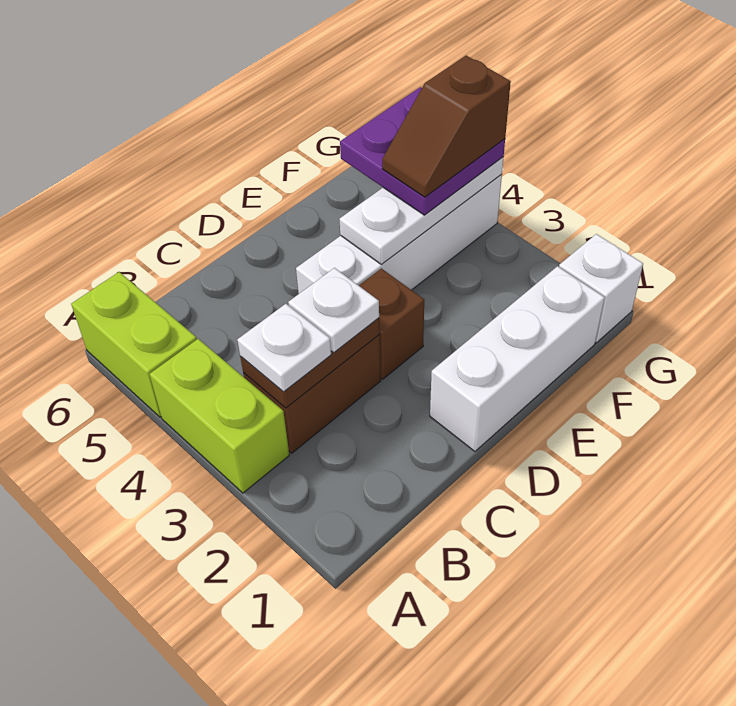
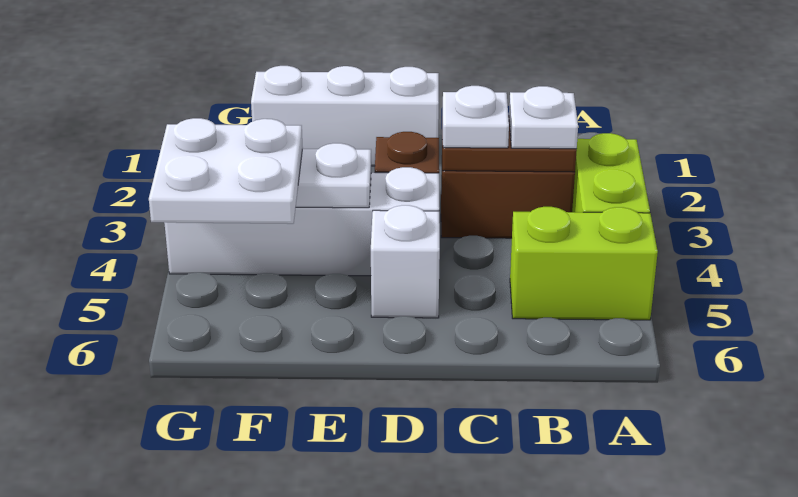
lime 1x2 brick [71,272,197,417] -> lime 1x2 brick turned to [510,207,658,320]
purple 2x2 plate [340,87,505,215] -> white 2x2 plate [149,118,303,224]
brown 1x2 slope [382,55,511,197] -> none
white 1x1 brick [559,234,643,343] -> white 1x1 brick moved to [371,205,440,318]

